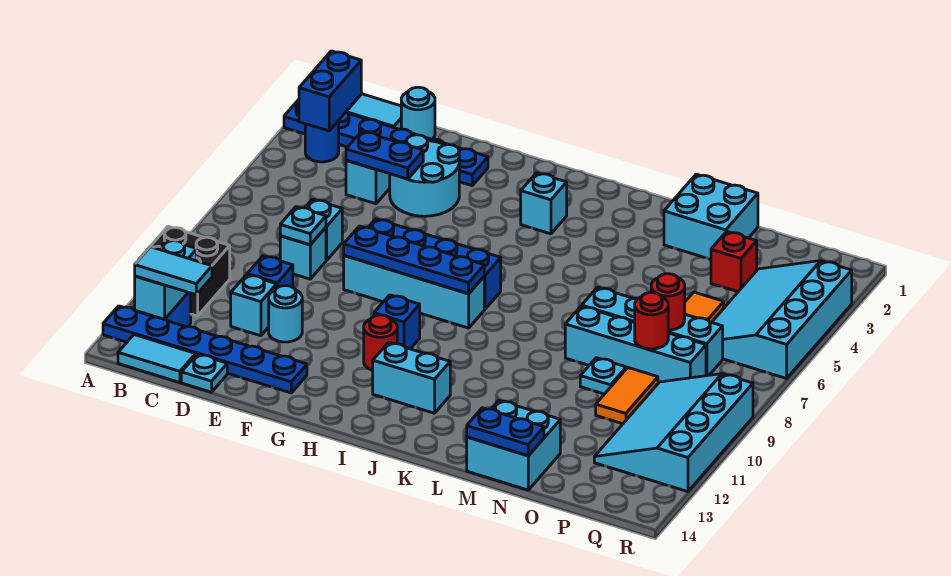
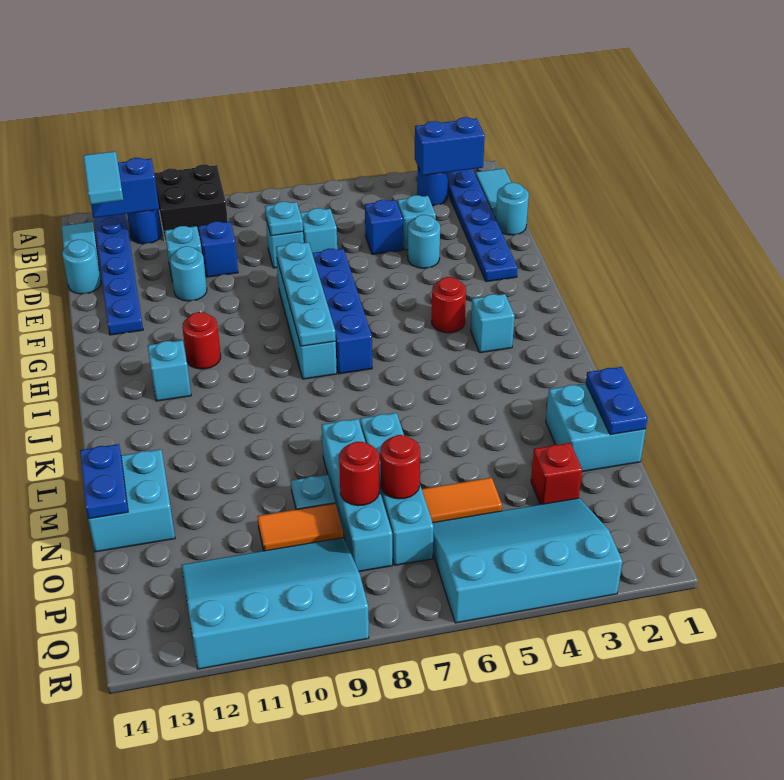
cyan 1x2 brick [135,240,197,319] -> blue 1x2 brick [91,158,159,218]
blue 1x2 plate [346,131,423,179] -> blue 1x2 plate moved to [586,367,648,435]
cyan 1x1 plate [181,354,227,392] -> cyan 1x1 round brick [62,240,101,294]
cyan 2x2 round brick [390,135,459,216] -> cyan 1x1 round brick [408,215,440,268]
blue 1x4 plate [344,226,484,294] -> cyan 1x4 plate [276,242,336,346]
none -> red 1x1 round brick [431,277,466,333]
blue 1x1 brick [374,295,420,349] -> blue 1x1 brick moved to [365,200,403,254]
cyan 1x2 brick [373,342,450,413] -> cyan 1x1 brick [148,340,191,401]

